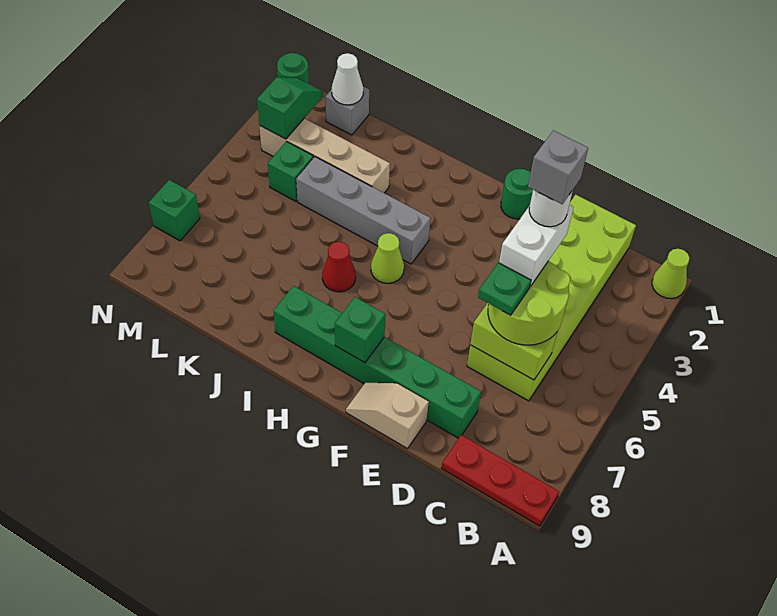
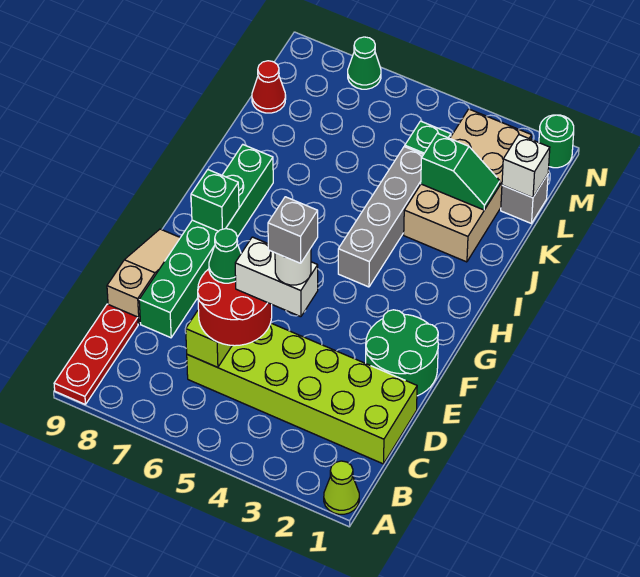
lime 2x2 round brick [488,261,570,345] -> red 2x2 round brick [198,269,272,346]
green 1x1 plate [478,263,531,315] -> green 1x1 cone [209,229,241,283]
tan 1x2 slope [346,383,429,449] -> tan 1x3 slope [107,229,180,324]
green 1x1 round brick [501,169,533,219] -> green 2x2 round brick [366,310,438,396]
lime 1x1 cone [371,233,404,283] -> none
red 1x1 cone [322,242,356,292] -> red 1x1 cone moved to [252,61,286,113]
tan 1x4 brick [259,118,390,193] -> tan 2x4 brick [404,109,532,262]
white 1x1 cone [332,53,363,105] -> white 1x1 brick [502,135,550,198]
green 1x2 slope [257,77,323,139] -> green 1x2 slope moved to [421,133,500,210]
green 1x1 brick [149,180,200,241] -> green 1x1 cone [348,37,381,89]

